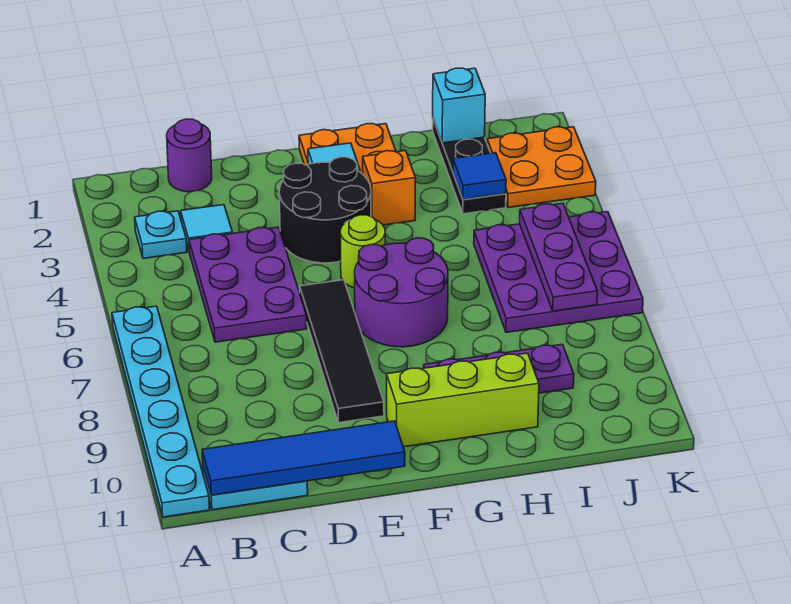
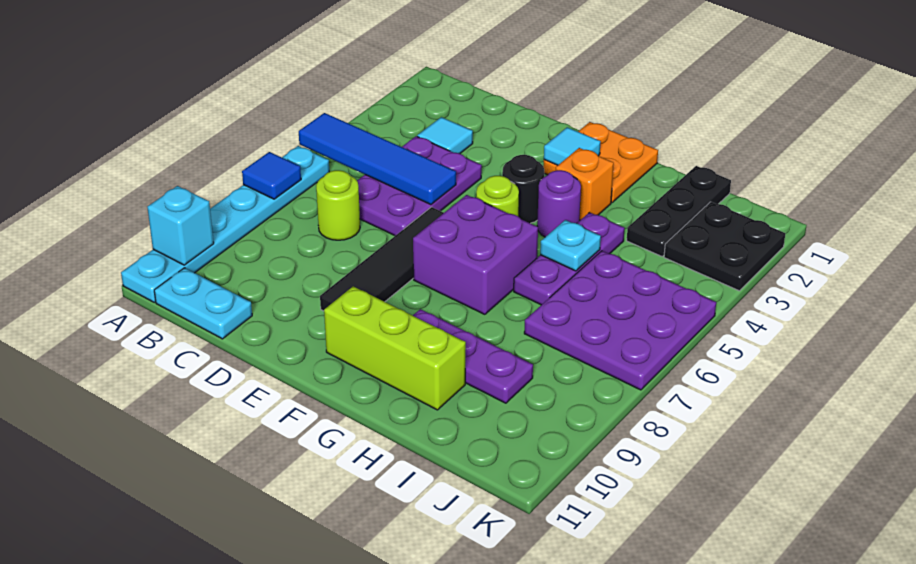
cyan 1x1 plate [135,211,187,259] -> cyan 1x1 plate moved to [540,220,601,271]
blue 1x4 tile [202,421,405,495] -> blue 1x4 tile moved to [299,113,456,205]
purple 1x1 round brick [167,119,212,192] -> purple 1x1 round brick moved to [537,170,581,237]
none -> lime 1x1 round brick [316,170,360,240]
black 2x2 round brick [279,157,371,263] -> black 1x1 round brick [502,155,544,223]
purple 2x2 round brick [355,238,448,347] -> purple 2x2 brick [413,195,538,314]
cyan 1x1 brick [433,68,485,143] -> cyan 1x1 brick moved to [147,186,214,265]
blue 1x1 tile [453,153,506,199] -> blue 1x1 tile moved to [242,152,301,199]
orange 2x2 plate [487,127,596,208] -> black 2x2 plate [664,202,785,291]
purple 1x3 plate [520,204,597,311] -> purple 1x3 plate moved to [514,212,625,305]

